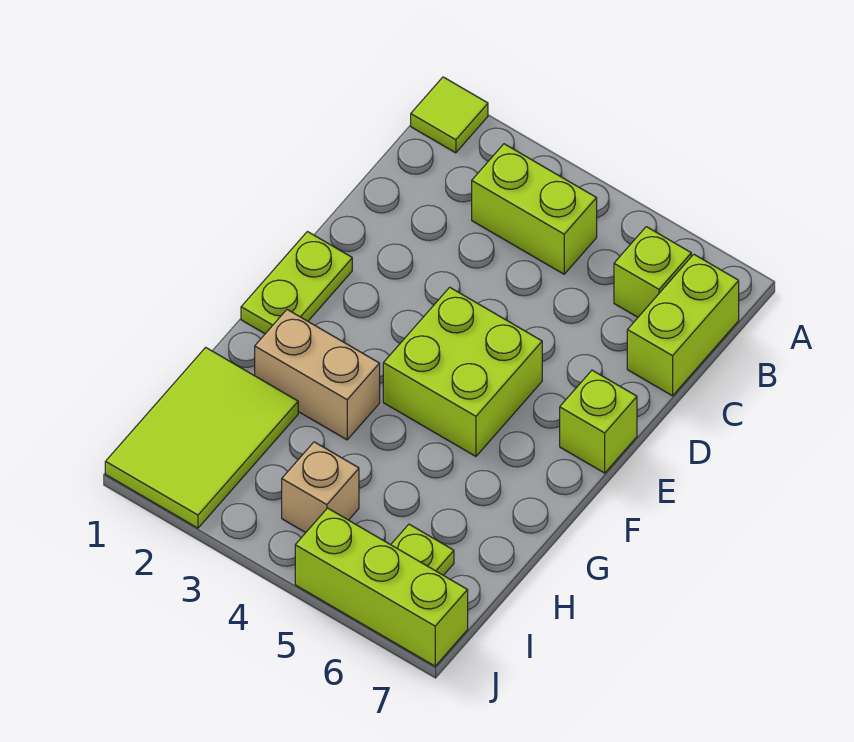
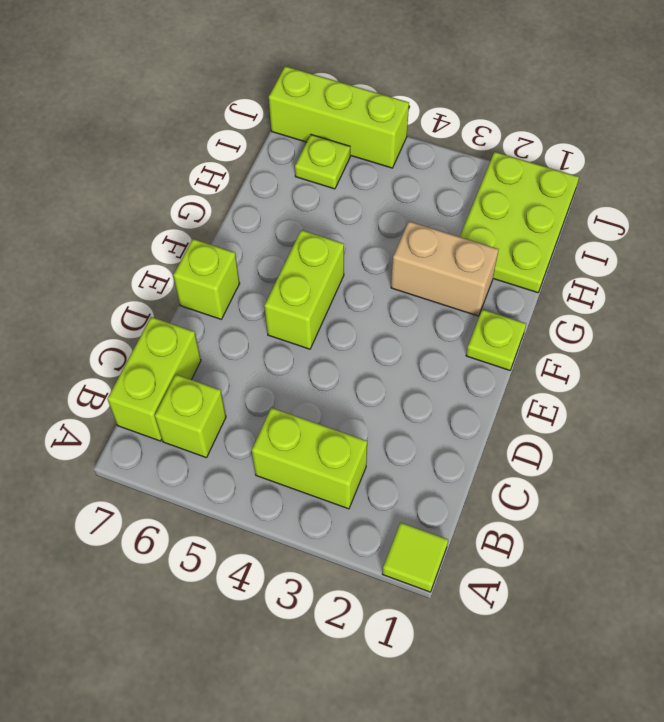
lime 1x2 plate [241,232,352,334] -> lime 1x1 plate [466,309,526,370]
lime 2x2 brick [383,287,542,456] -> lime 1x2 brick [265,230,344,349]
lime 2x3 tile [105,347,298,528] -> lime 2x3 plate [460,152,579,293]
tan 1x1 brick [282,442,359,533] -> none

